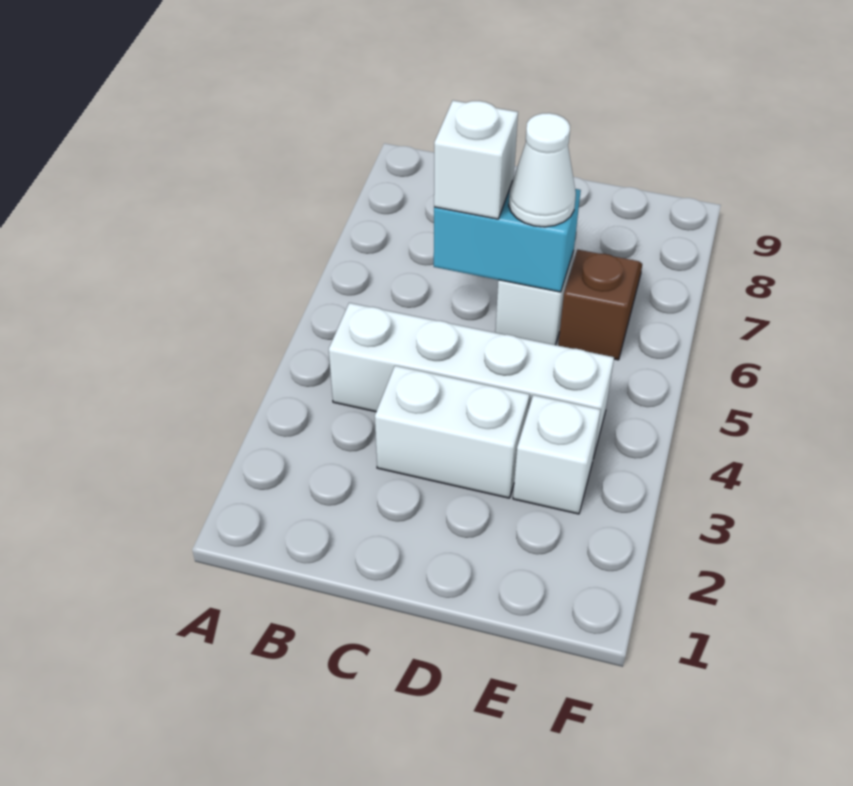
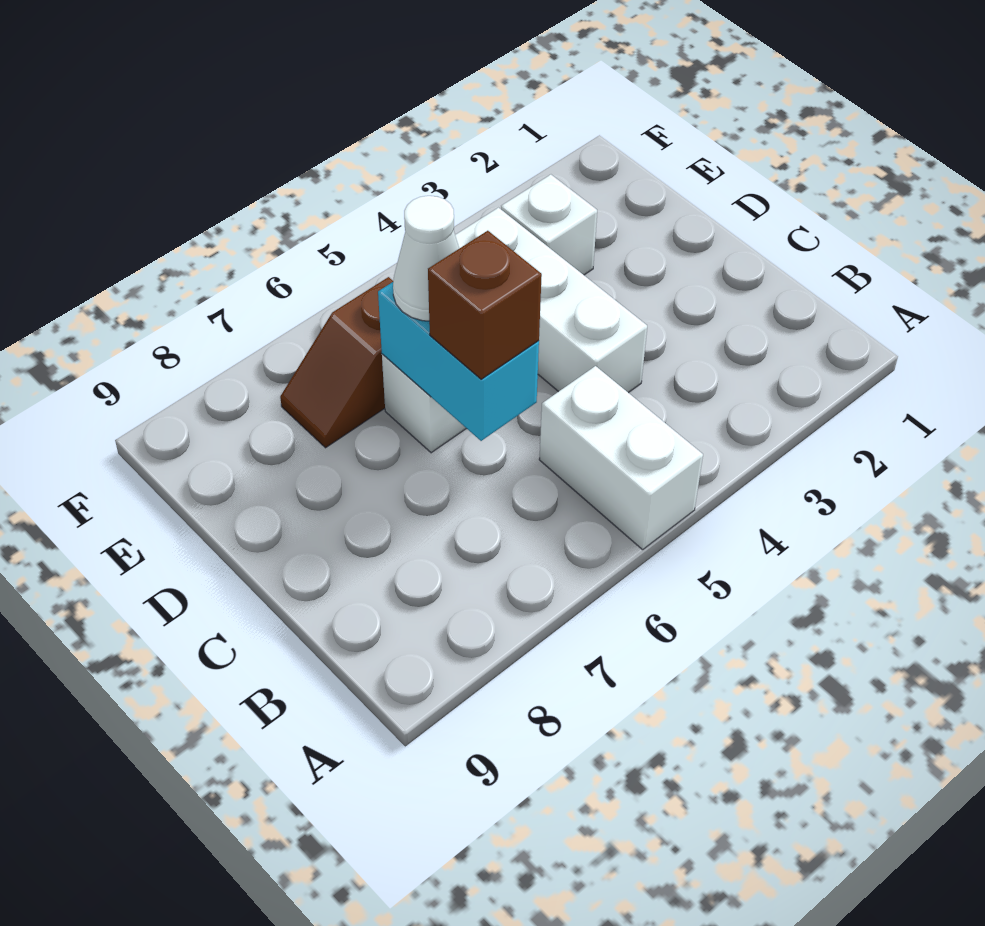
white 1x4 brick [329,303,614,458] -> white 1x3 brick [455,208,647,393]
white 1x2 brick [375,366,530,498] -> white 1x2 brick moved to [539,366,703,550]
white 1x1 brick [434,100,518,219] -> brown 1x1 brick [428,231,542,379]

